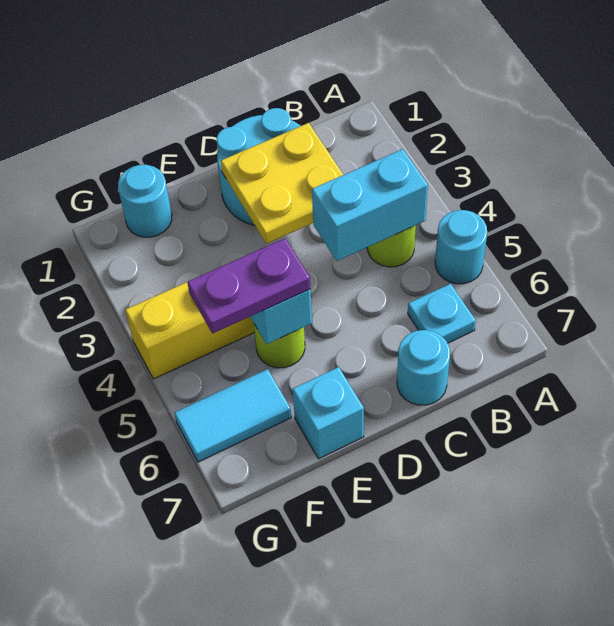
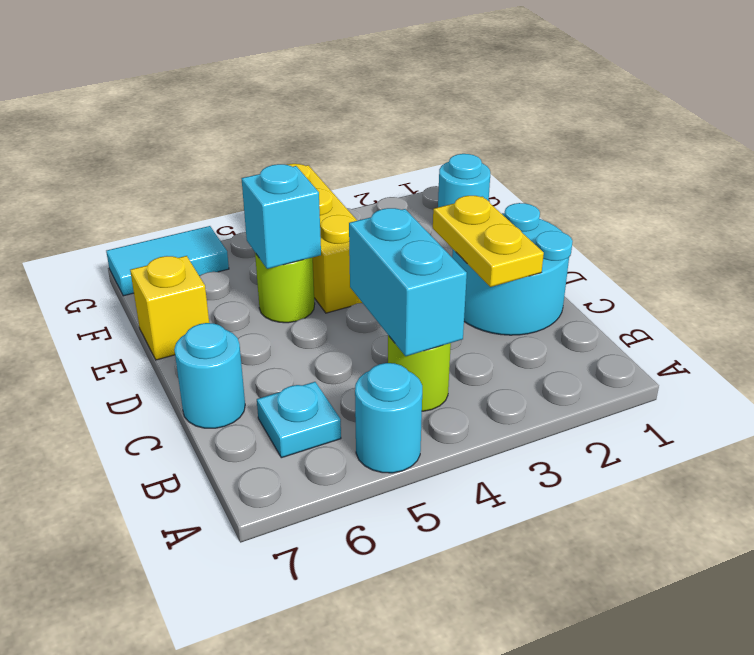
yellow 2x2 plate [221,123,343,244] -> yellow 1x2 plate [433,196,544,287]
purple 1x2 plate [187,238,310,333] -> none
cyan 1x1 brick [293,367,364,459] -> yellow 1x1 brick [130,256,209,360]
cyan 1x2 tile [174,369,291,462] -> cyan 1x2 tile turned to [106,226,229,296]

